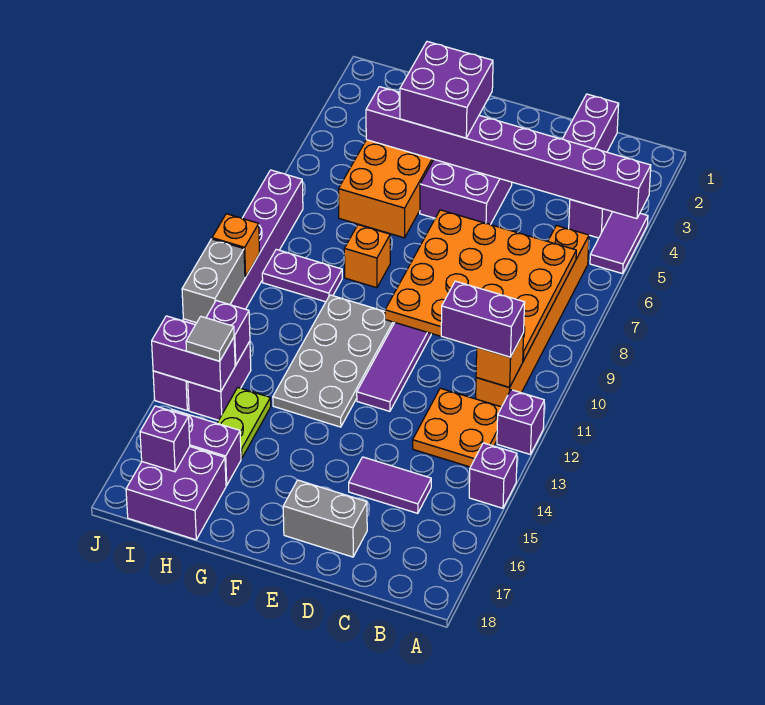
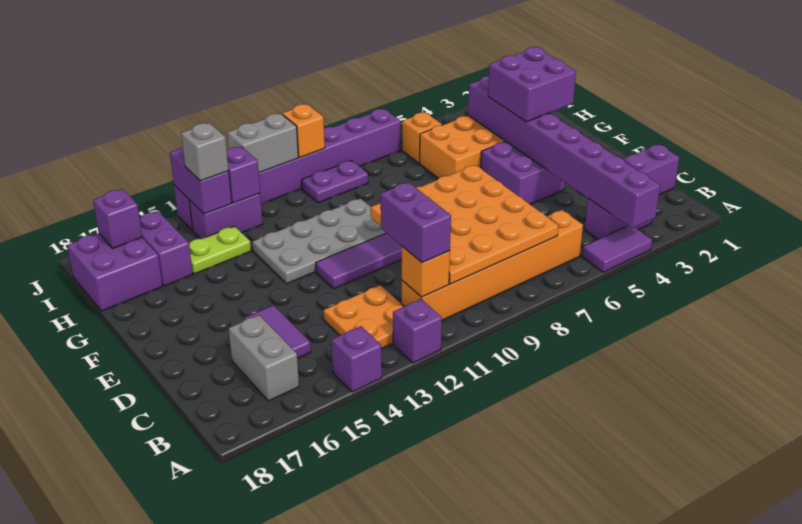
grey 1x2 brick [283,480,367,557] -> grey 1x2 brick moved to [229,315,299,401]
orange 1x1 brick [344,225,390,288] -> orange 1x1 brick moved to [402,112,442,163]
purple 1x2 plate [262,249,342,302] -> purple 1x2 plate turned to [302,161,368,203]
grey 1x1 tile [186,317,234,361] -> grey 1x1 brick [181,123,229,181]

